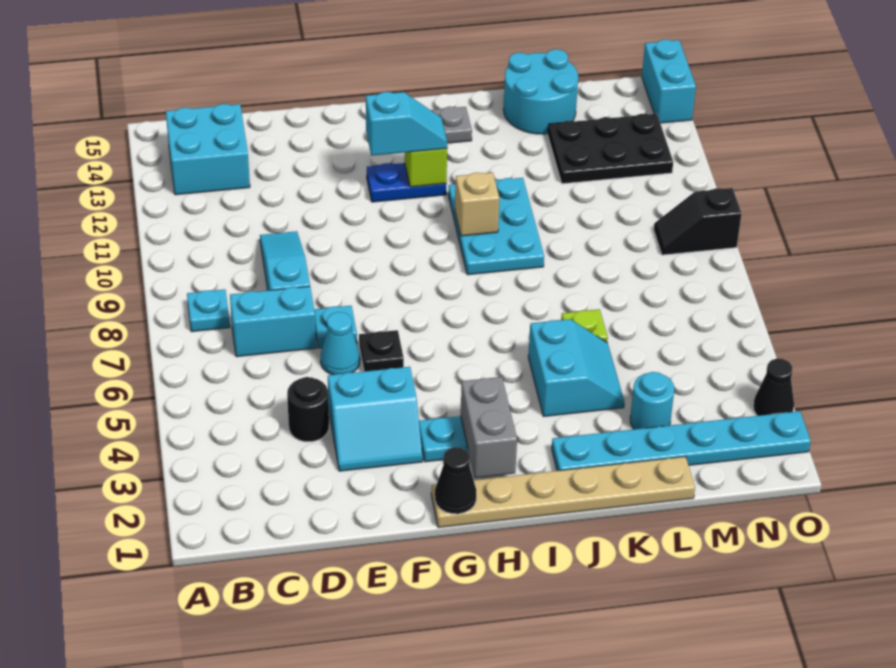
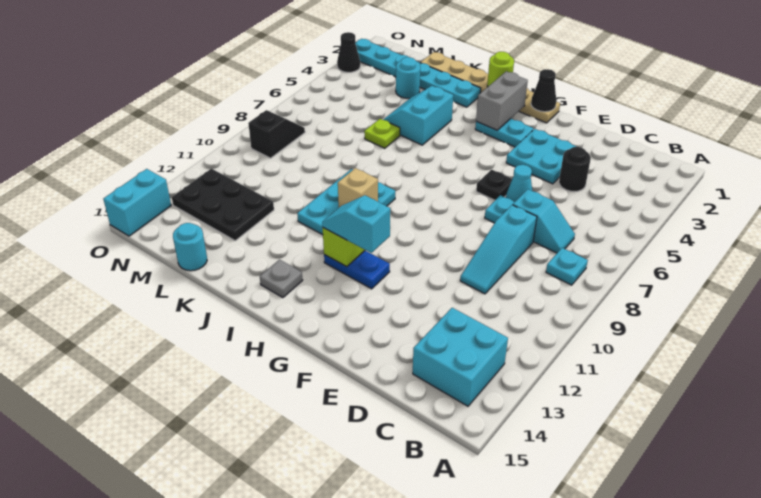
cyan 1x2 brick [230,286,316,357] -> cyan 1x2 slope [513,189,575,253]
cyan 2x2 slope [328,367,423,471] -> cyan 2x2 plate [506,129,576,184]
none -> lime 1x1 round brick [487,52,514,87]
cyan 2x2 round brick [503,49,578,134] -> cyan 1x1 round brick [173,223,207,271]
black 1x2 slope [654,188,742,255] -> black 1x2 slope turned to [248,110,305,158]

